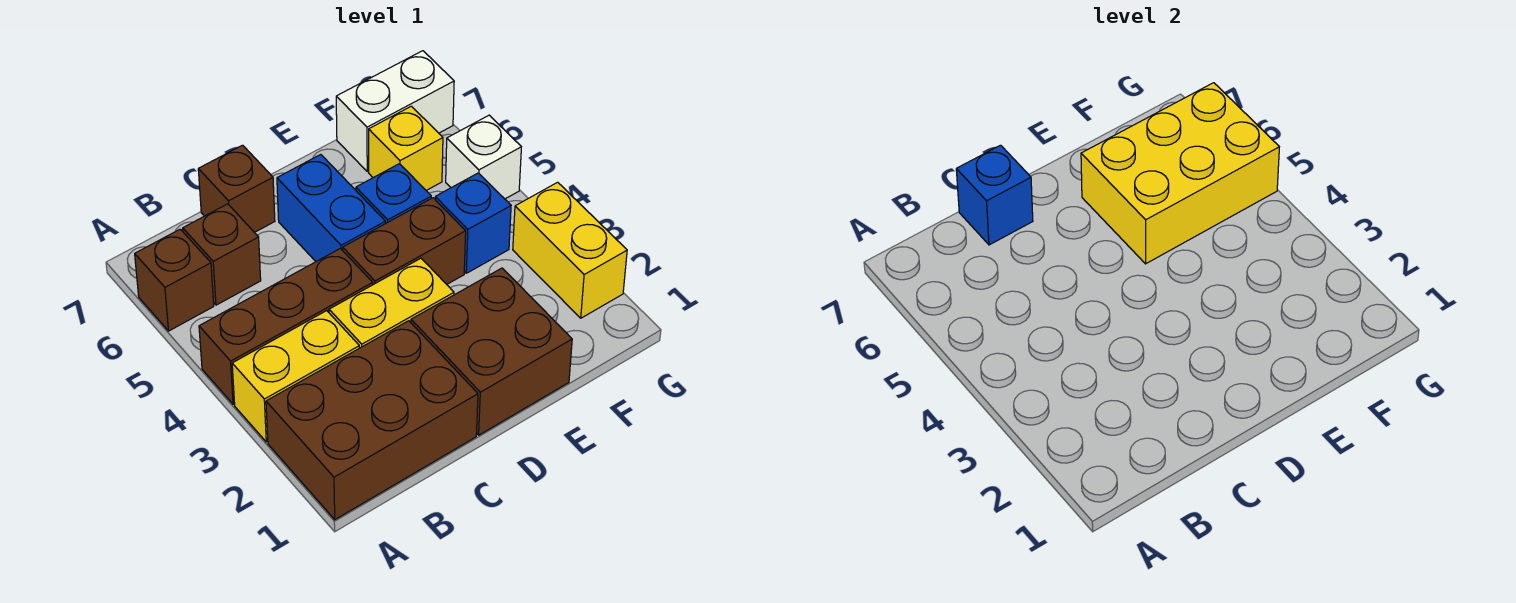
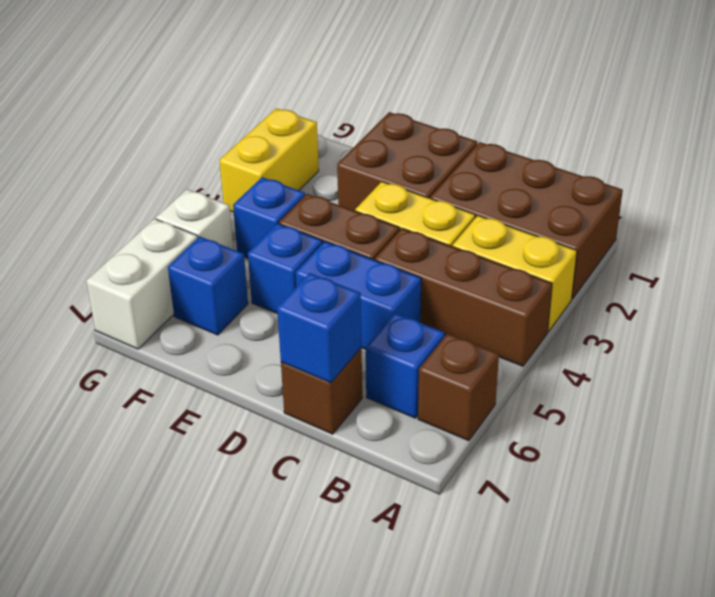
brown 1x1 brick [183,204,261,305] -> blue 1x1 brick [366,313,445,418]
blue 1x2 brick [277,155,385,261] -> blue 1x2 brick turned to [296,242,421,349]
yellow 2x3 brick [1081,83,1279,264] -> none
yellow 1x1 brick [369,106,443,190] -> blue 1x1 brick [168,236,248,335]
white 1x2 brick [336,51,454,171] -> white 1x2 brick turned to [86,219,198,349]

